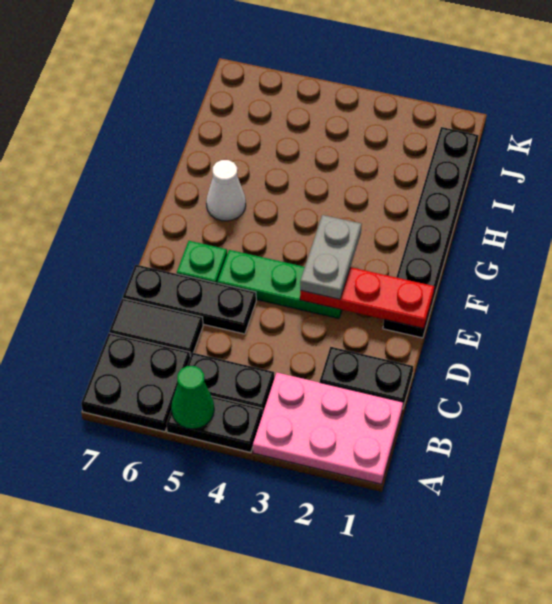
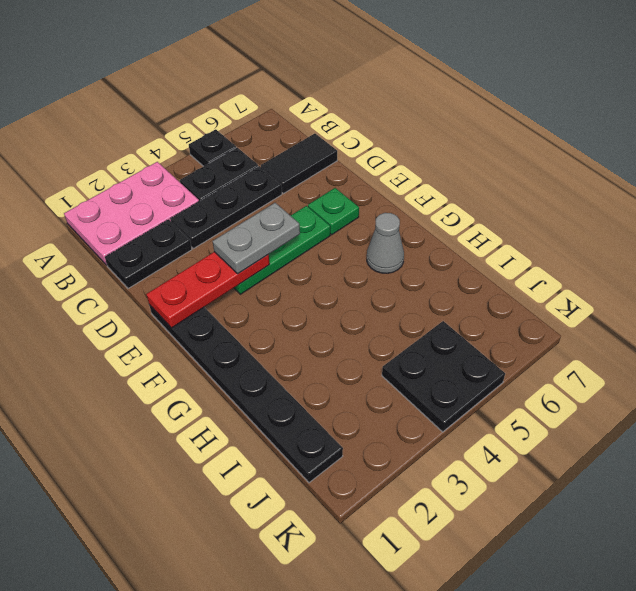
black 1x2 plate [166,396,263,453] -> black 1x1 plate [189,129,236,166]
green 1x1 cone [171,366,214,429] -> none
black 2x2 plate [81,333,190,432] -> black 2x2 plate moved to [382,321,505,432]
black 1x3 plate [123,265,256,334] -> black 1x3 plate moved to [170,166,282,249]
grey 1x2 plate [300,215,362,299] -> grey 1x2 plate turned to [213,203,300,274]
white 1x1 cone [206,160,246,221] -> grey 1x1 cone [367,213,404,273]

